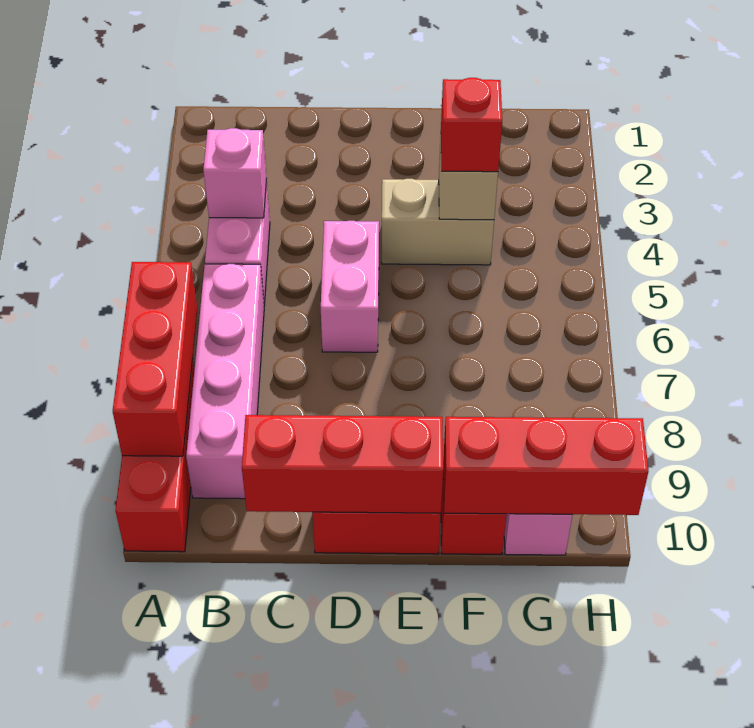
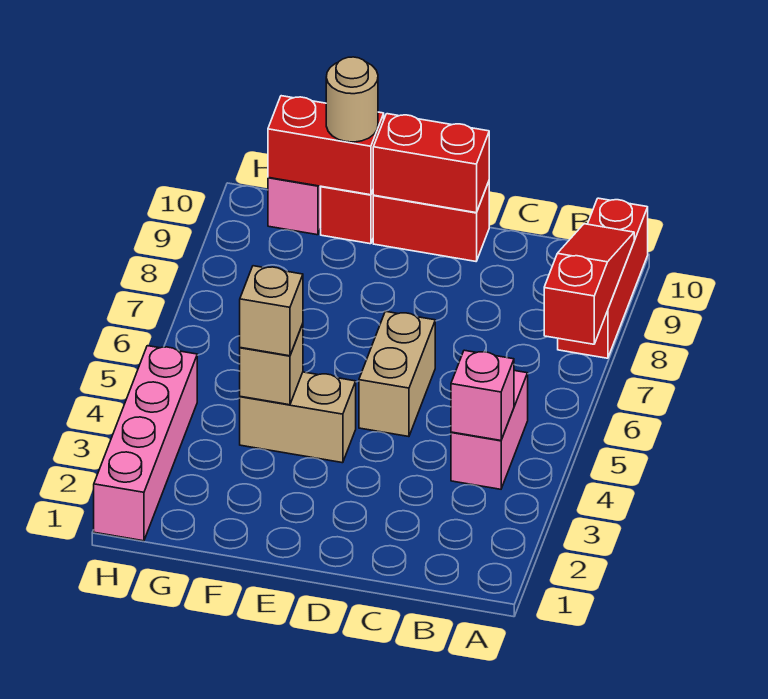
red 1x3 brick [113,262,197,456] -> red 1x3 slope [544,224,634,344]
pink 1x4 brick [186,264,264,499] -> pink 1x4 brick moved to [94,346,197,541]
red 1x3 brick [242,415,443,513] -> red 1x2 brick [373,114,489,213]
pink 1x2 brick [321,221,379,352] -> tan 1x2 brick [359,311,435,437]
red 1x1 brick [441,78,502,172] -> tan 1x1 brick [240,266,303,356]
red 1x3 brick [443,417,649,515] -> red 1x2 brick [268,96,384,195]
none -> tan 1x1 round brick [326,57,378,142]

